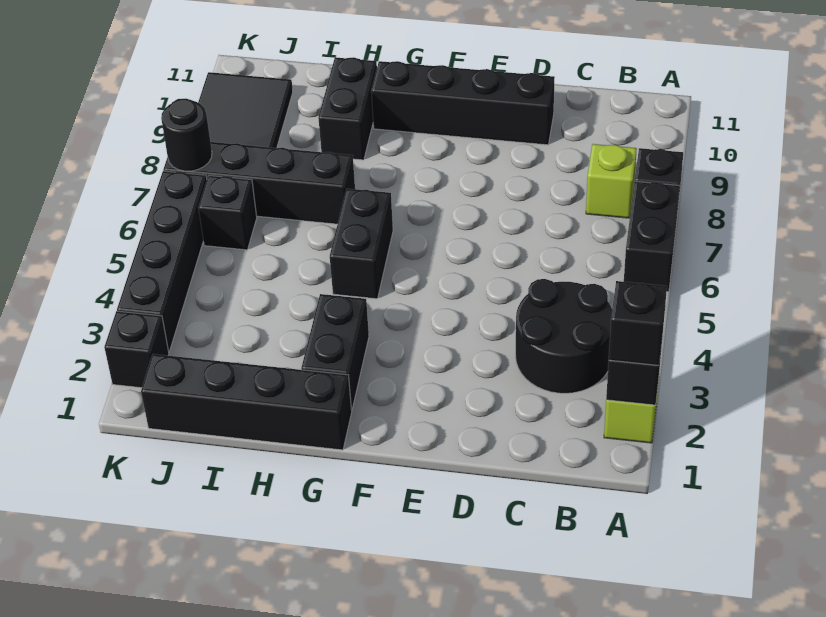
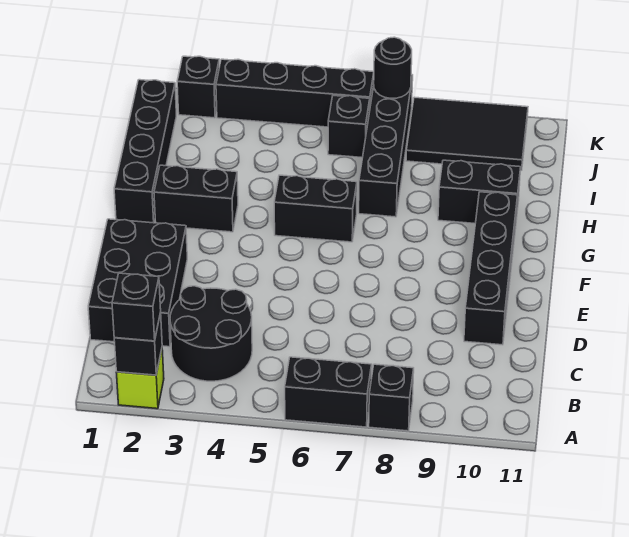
lime 1x1 brick [586,144,637,218] -> none
none -> black 2x3 brick [88,219,187,347]

